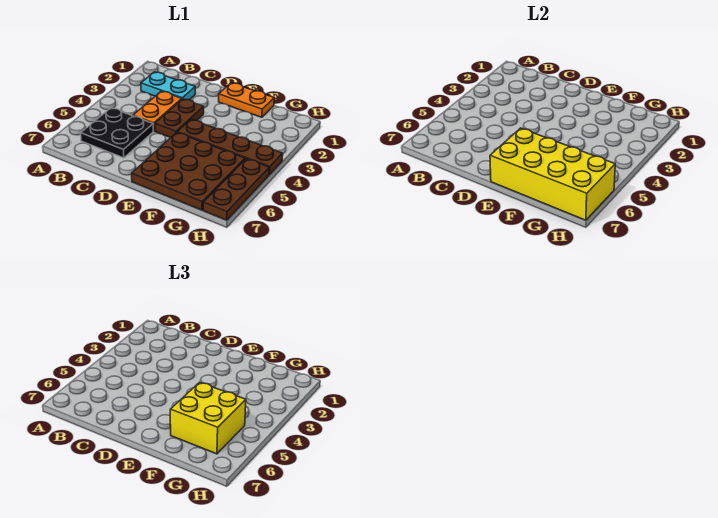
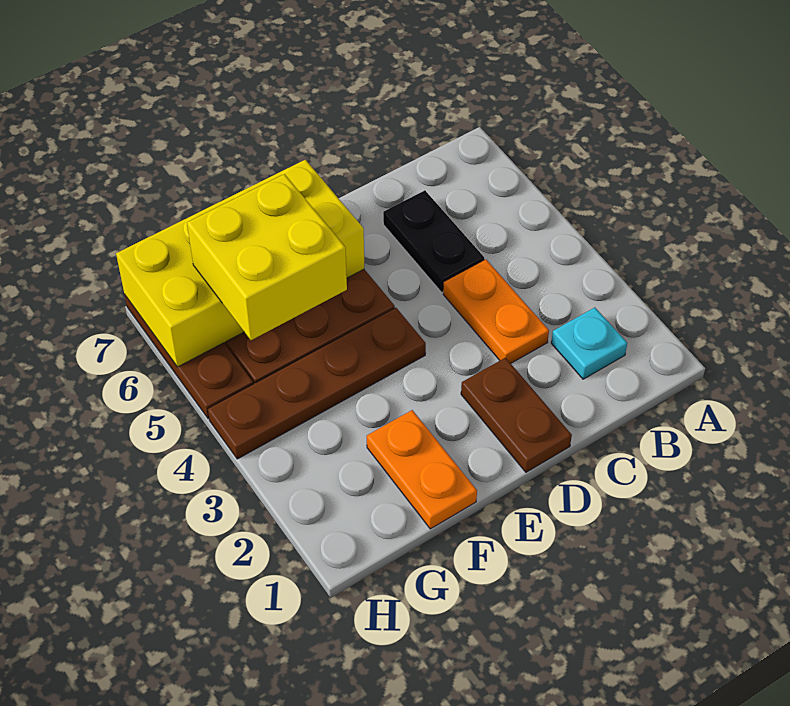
cyan 1x2 plate [141,72,195,100] -> cyan 1x1 plate [551,308,627,379]
black 2x2 plate [81,108,153,158] -> black 1x2 plate [383,190,484,292]
brown 1x2 plate [155,99,204,138] -> brown 1x2 plate moved to [461,358,572,472]
orange 1x2 plate [219,83,274,117] -> orange 1x2 plate turned to [367,410,477,529]

